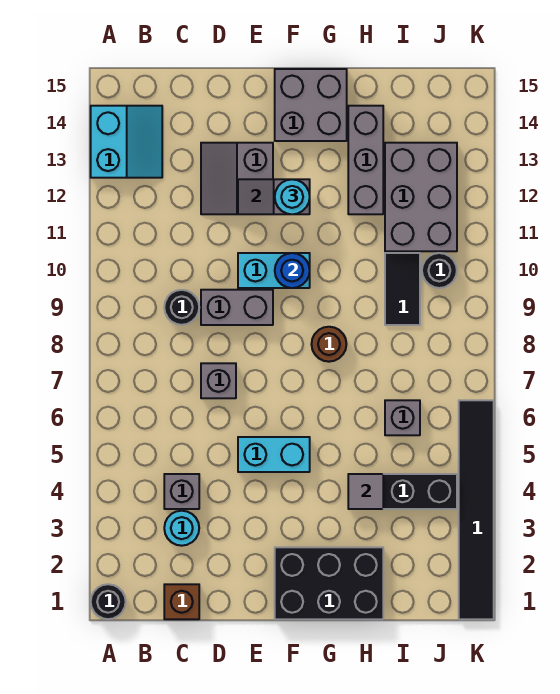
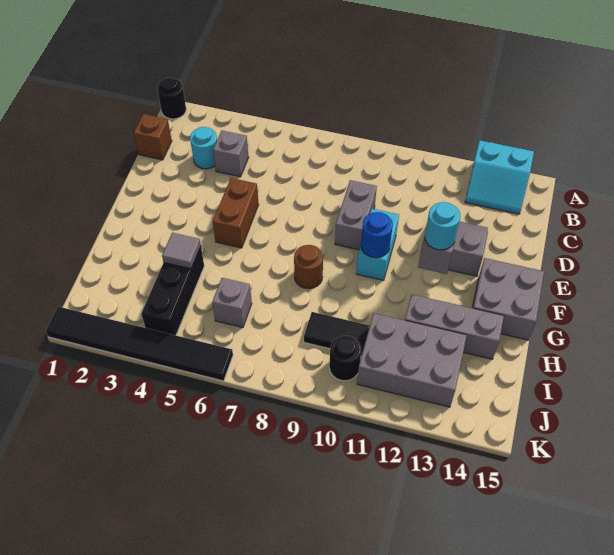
black 1x1 round brick [164,290,199,325] -> none
grey 1x1 brick [201,363,236,398] -> none
cyan 1x2 brick [238,437,310,472] -> brown 1x2 brick [213,178,259,248]
black 2x3 brick [275,547,383,619] -> none

